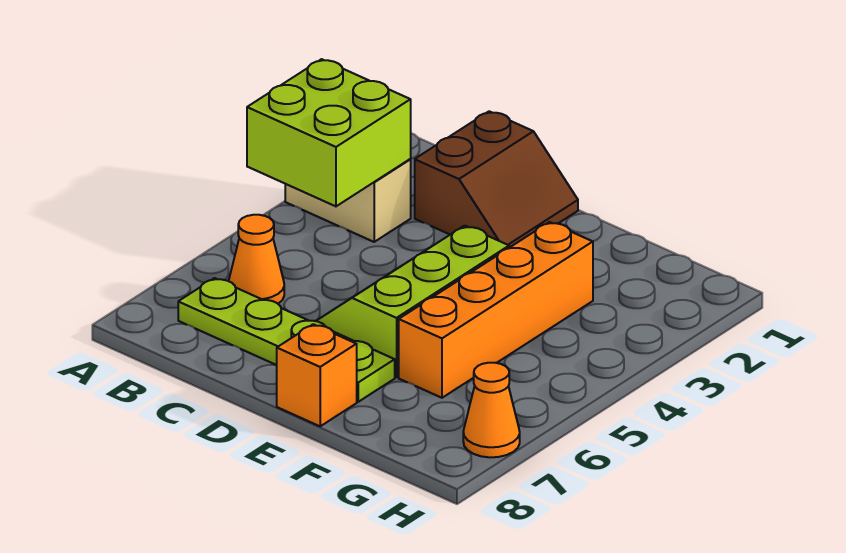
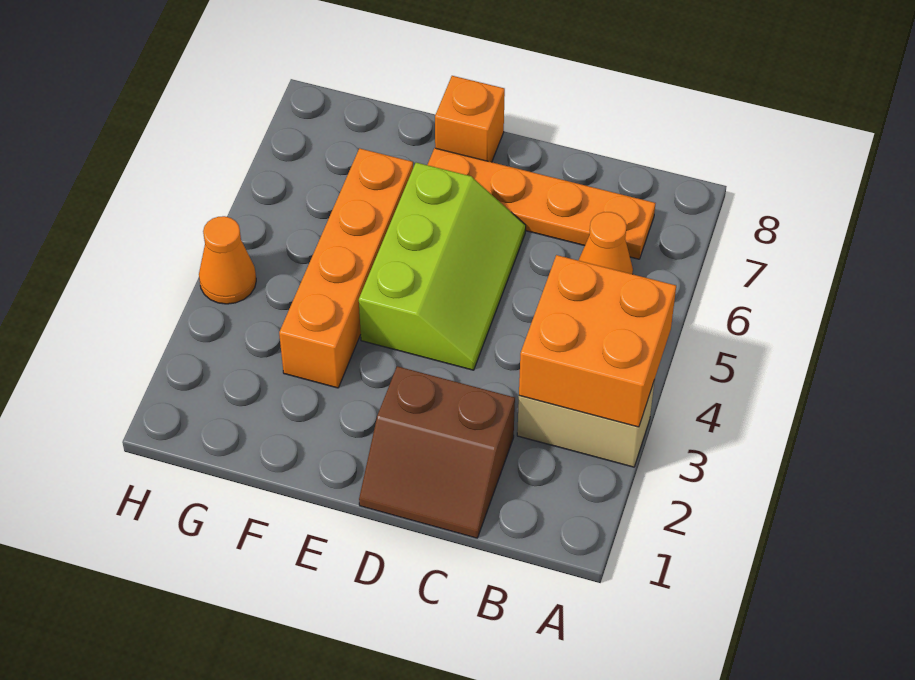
lime 2x2 brick [247,59,411,206] -> orange 2x2 brick [519,255,676,427]
lime 1x4 plate [178,278,395,402] -> orange 1x4 plate [428,148,655,259]
brown 2x2 slope [415,111,578,248] -> brown 2x2 slope turned to [359,366,515,538]
orange 1x1 cone [463,363,520,457] -> orange 1x1 cone moved to [199,216,256,304]

